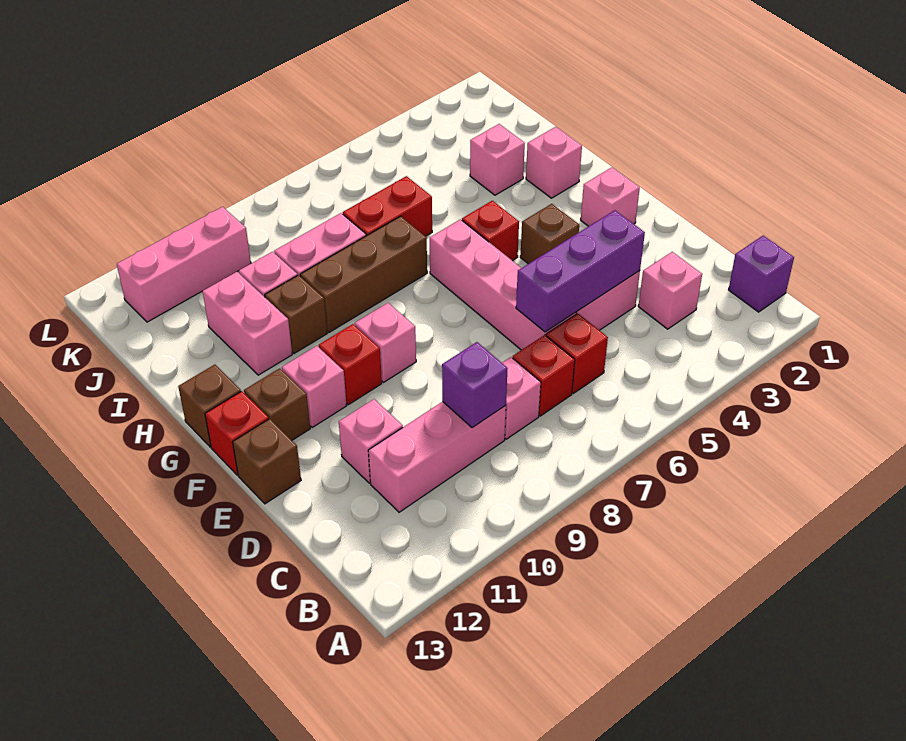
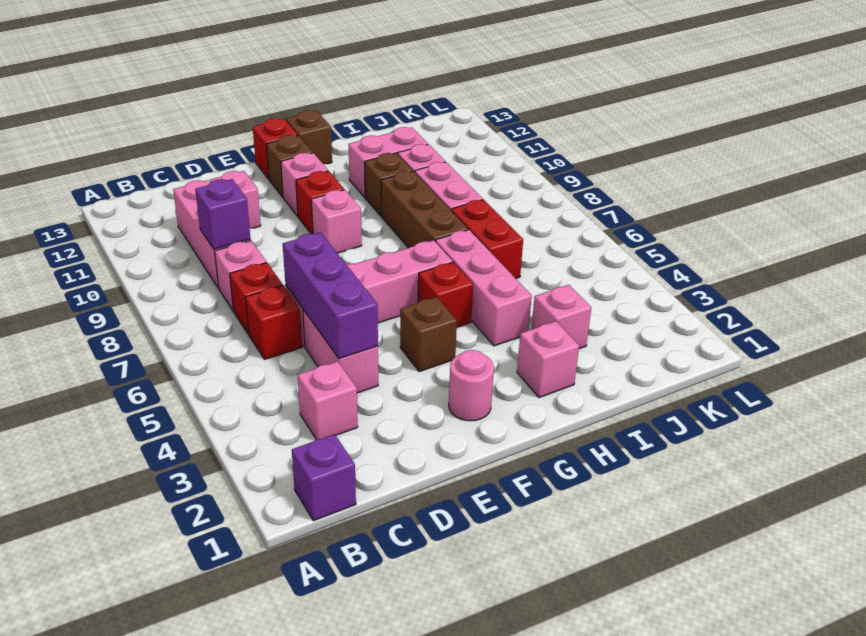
brown 1x1 brick [233,419,301,504] -> none
pink 1x1 brick [581,167,640,226] -> pink 1x1 round brick [449,350,494,421]
pink 1x3 brick [117,207,251,322] -> pink 1x3 brick moved to [436,230,532,346]

